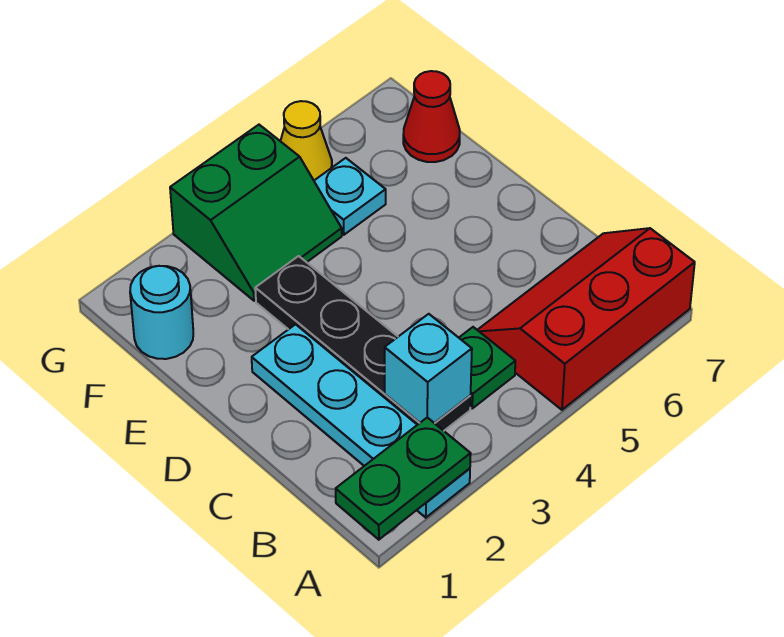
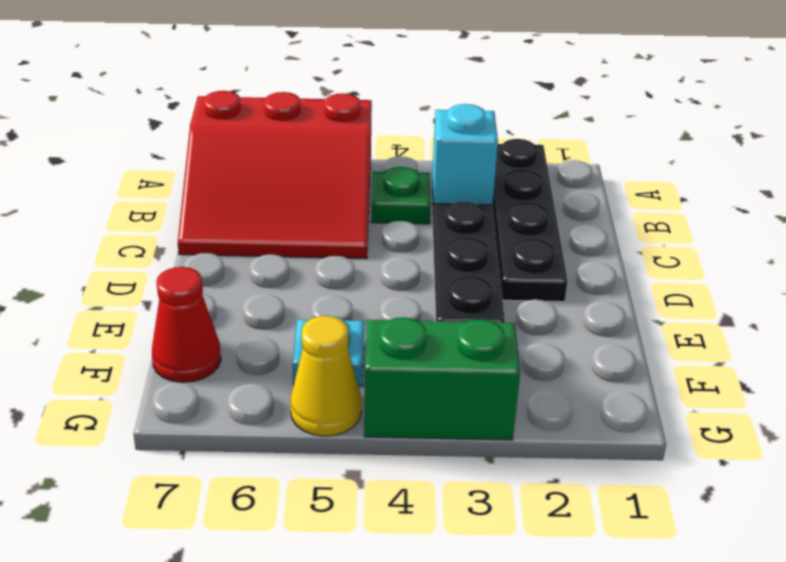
green 1x2 plate [336,418,471,540] -> none
cyan 1x4 plate [252,324,470,518] -> black 1x4 plate [493,139,568,302]
red 2x3 slope [478,228,695,410] -> red 3x3 slope [178,91,372,258]
cyan 1x1 round brick [130,266,193,359] -> none

